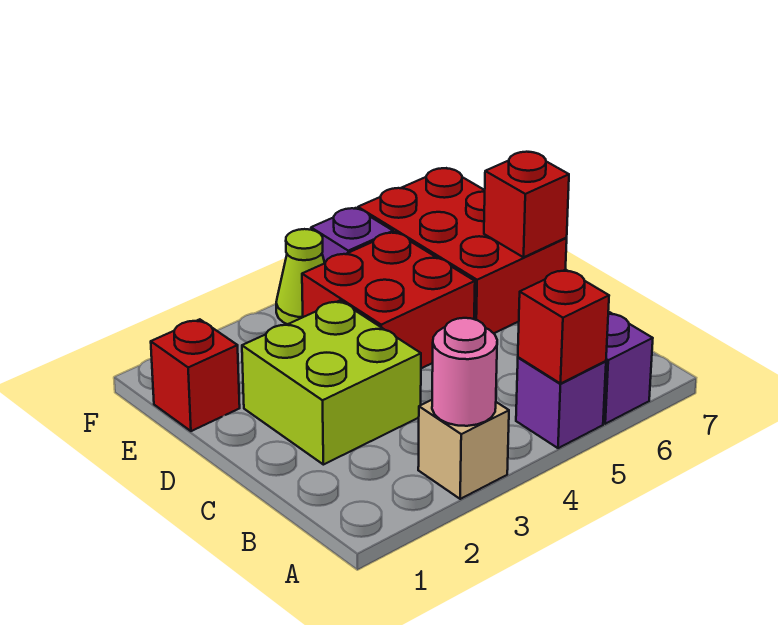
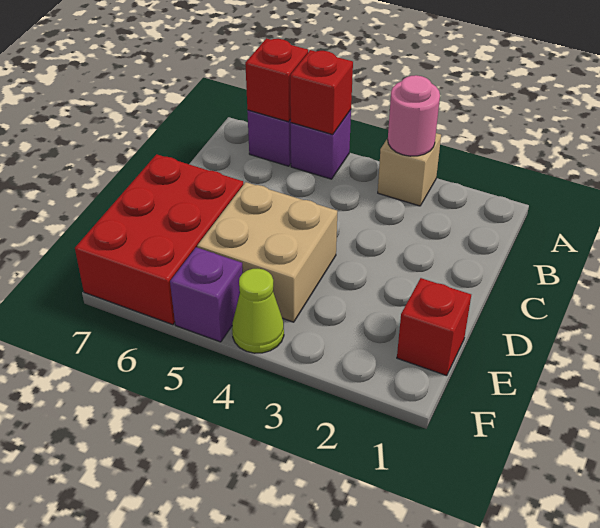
lime 2x2 brick [242,301,421,465] -> none
red 2x2 brick [302,232,475,368] -> tan 2x2 brick [197,182,337,322]
red 1x1 brick [484,152,569,257] -> red 1x1 brick moved to [245,38,308,122]

